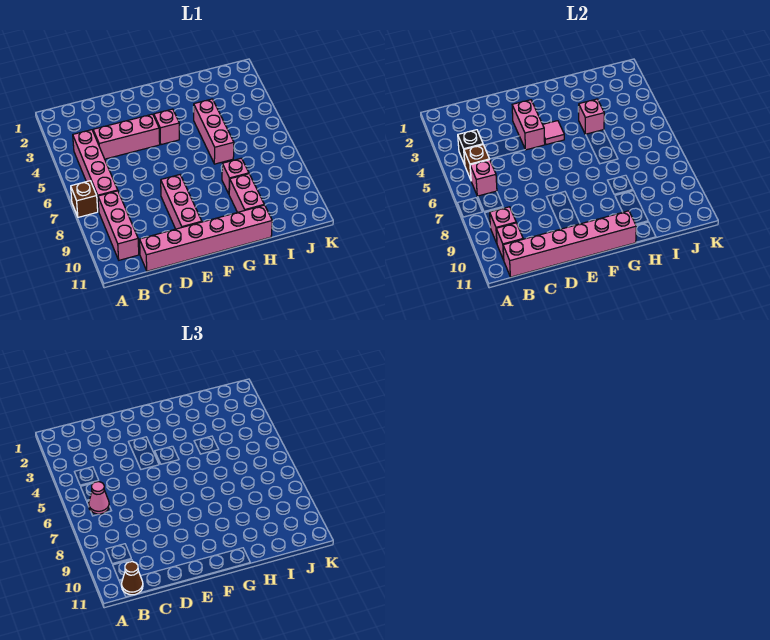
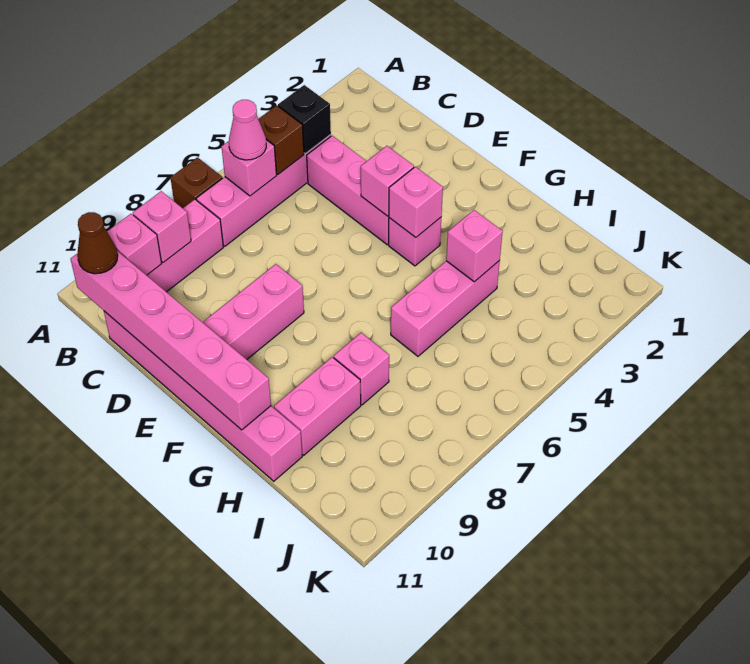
pink 1x2 brick [512,100,545,150] -> pink 1x1 brick [361,146,414,216]
pink 1x1 tile [543,121,564,145] -> pink 1x1 brick [389,167,443,237]

